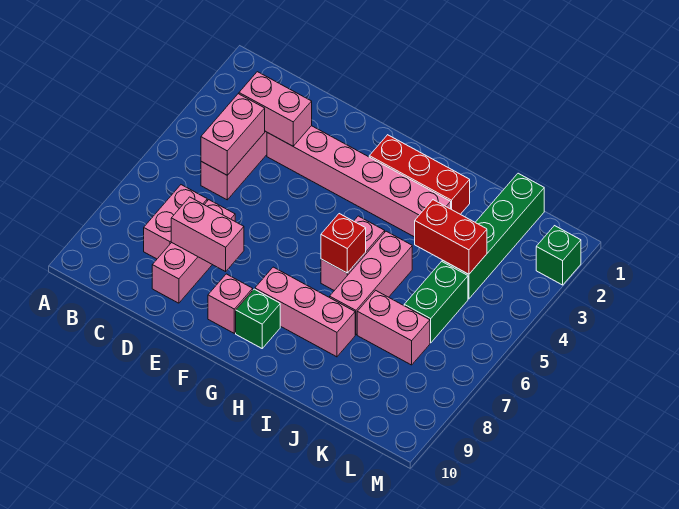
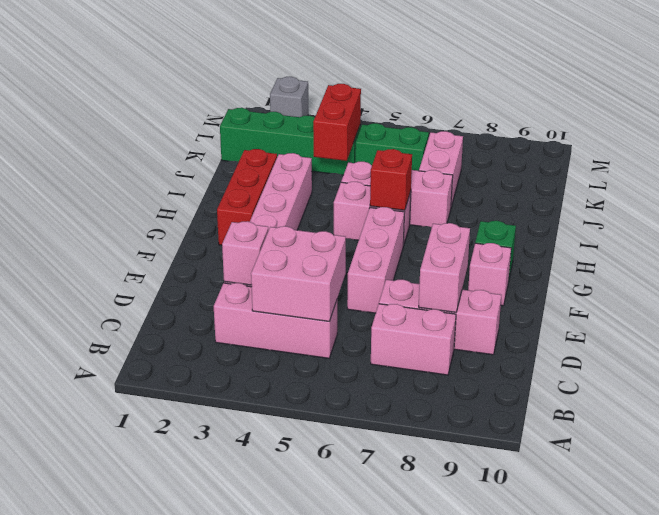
pink 1x2 brick [239,72,312,146] -> pink 1x1 brick [222,221,268,285]
pink 1x2 brick [201,94,265,175] -> pink 2x2 brick [251,226,346,322]
pink 1x3 brick [255,267,355,357] -> pink 1x3 brick moved to [347,207,405,313]
green 1x1 brick [536,226,581,285] -> grey 1x1 brick [270,77,308,117]

